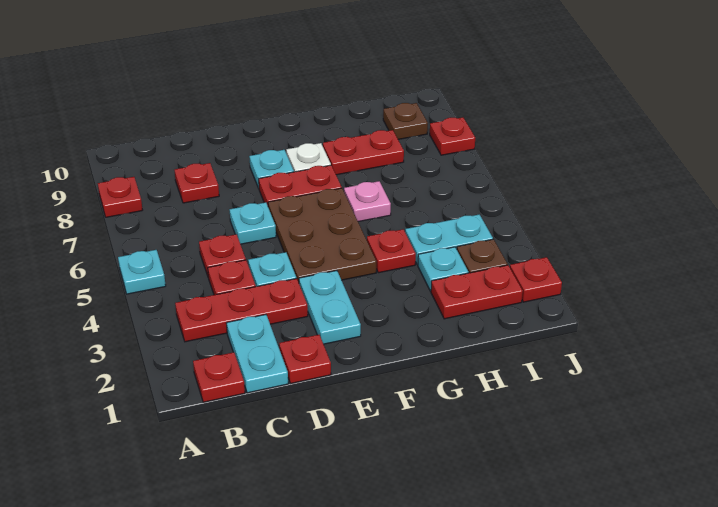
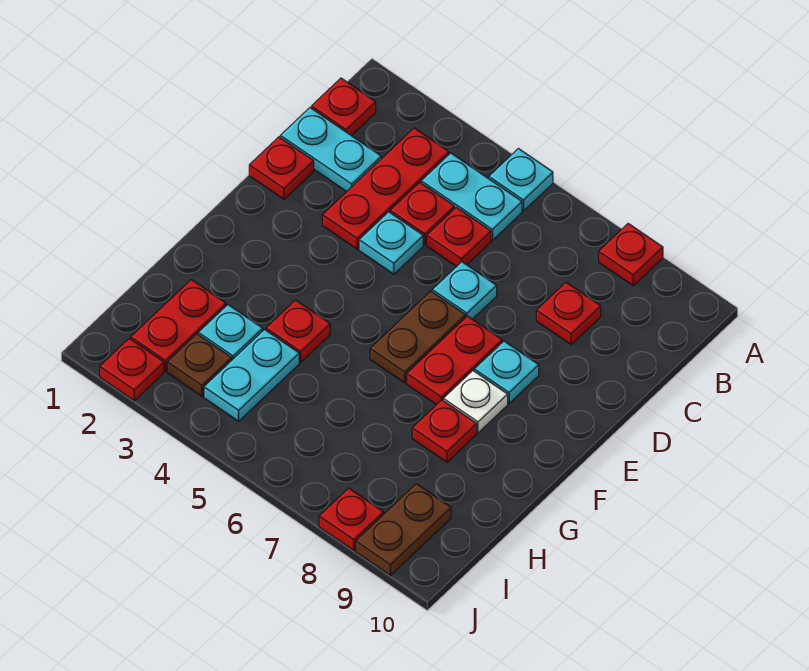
cyan 1x2 plate [299,271,361,344] -> cyan 1x2 plate moved to [421,153,522,240]
brown 2x3 plate [268,188,376,282] -> brown 1x2 plate [370,291,466,383]
pink 1x1 plate [344,181,391,222] -> none
red 1x2 plate [323,130,404,175] -> red 1x1 plate [412,400,477,462]
brown 1x1 plate [383,103,428,139] -> brown 1x2 plate [356,484,451,576]

